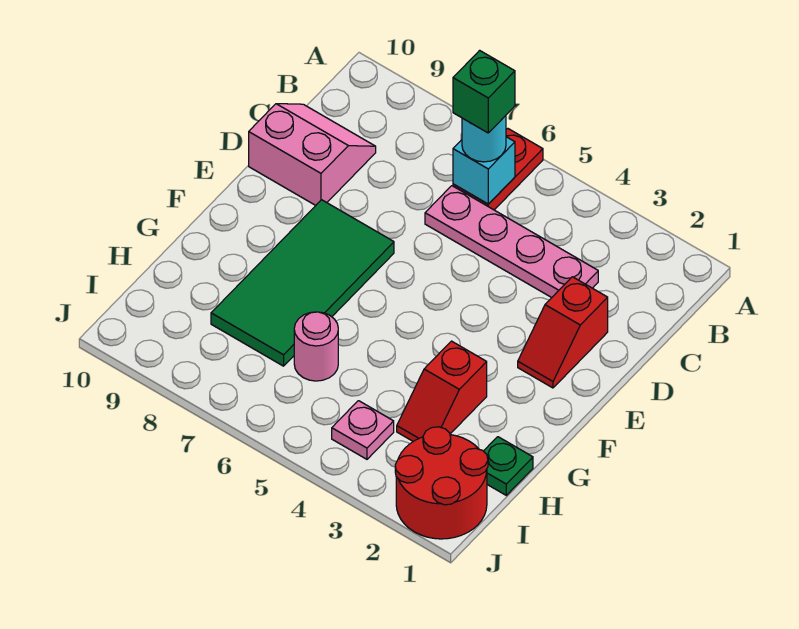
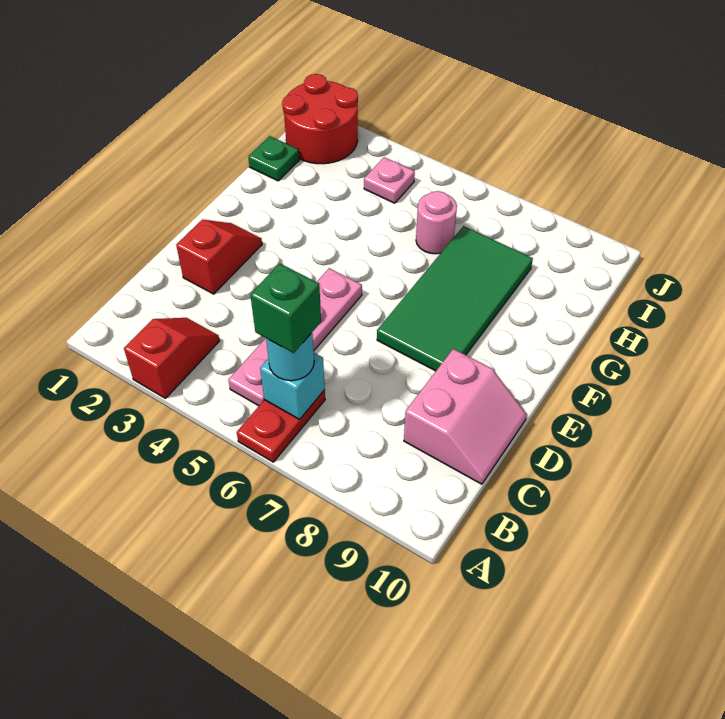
pink 1x4 plate [425,186,598,298] -> pink 1x4 plate turned to [228,268,362,406]
pink 2x2 slope [249,104,376,205] -> pink 2x2 slope turned to [404,349,527,484]
red 1x2 slope [397,341,487,441] -> red 1x2 slope moved to [124,318,219,398]

